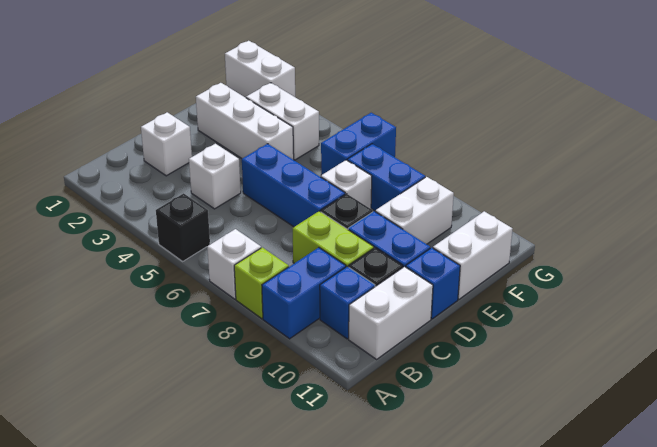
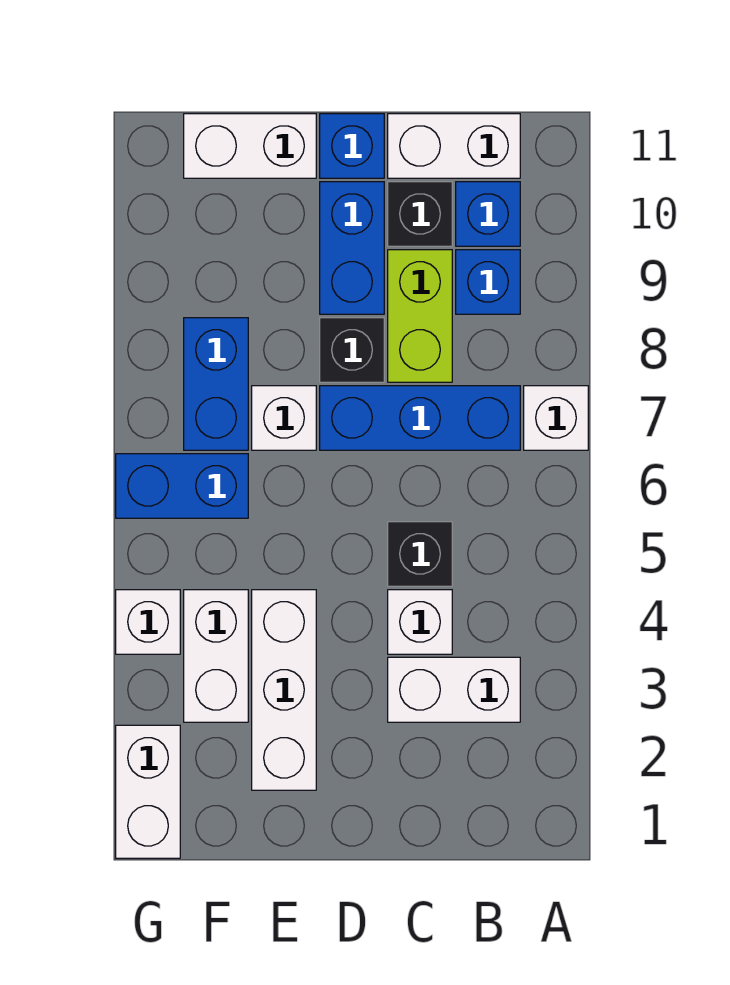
black 1x1 brick [156,193,210,261] -> black 1x1 brick moved to [388,522,452,586]
lime 1x1 brick [234,247,289,319] -> none
blue 1x2 brick [262,248,346,339] -> blue 1x1 brick [456,250,520,314]
white 1x1 brick [141,112,192,176] -> white 1x1 brick moved to [116,590,180,654]
blue 1x3 brick [242,144,345,227] -> blue 1x3 brick turned to [320,386,520,450]
white 1x2 brick [375,177,454,244] -> white 1x2 brick moved to [388,657,520,722]

